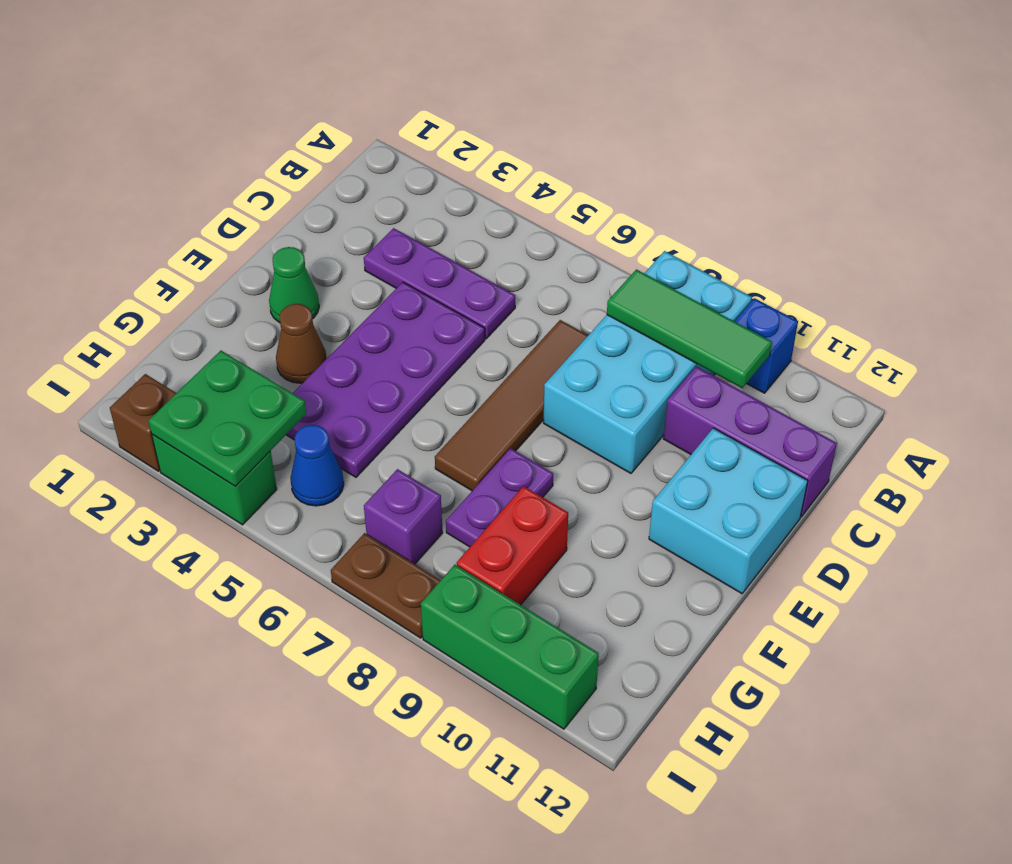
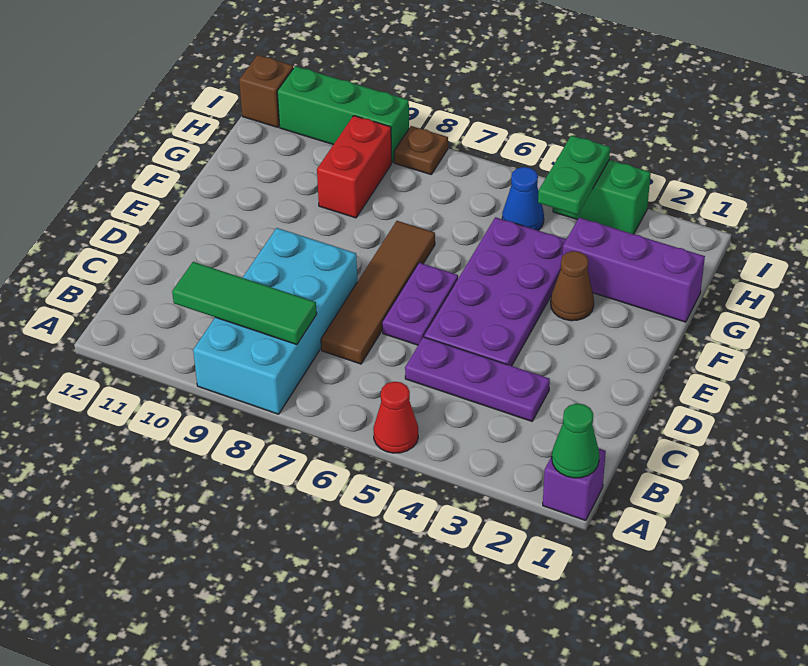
none -> red 1x1 cone [373,382,418,453]
blue 1x1 brick [735,298,798,393] -> none
purple 1x3 brick [664,366,837,517] -> purple 1x3 brick moved to [562,218,705,322]
cyan 2x2 brick [649,428,808,593] -> none
green 1x1 cone [269,247,319,323] -> green 1x1 cone moved to [552,403,599,478]
purple 1x2 plate [446,448,553,547] -> purple 1x2 plate moved to [382,263,458,345]
green 2x2 plate [148,351,306,486] -> green 1x2 plate [538,135,610,215]
purple 1x1 brick [364,469,443,564] -> purple 1x1 brick moved to [543,448,606,521]
brown 1x1 brick [110,374,176,471] -> brown 1x1 brick moved to [239,55,293,127]
brown 1x2 plate [331,533,441,638] -> brown 1x1 plate [394,126,448,174]

